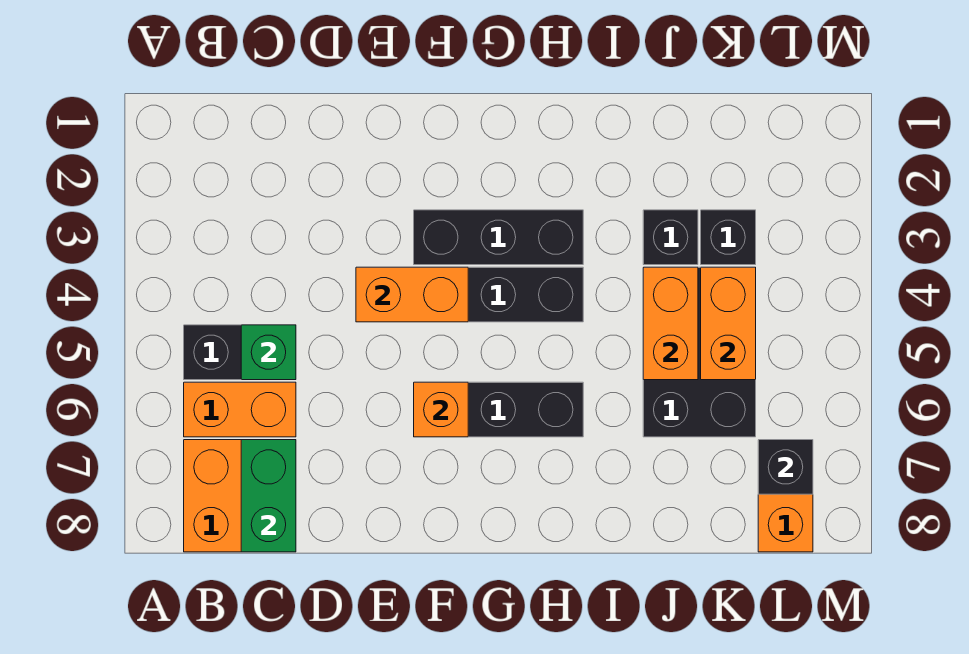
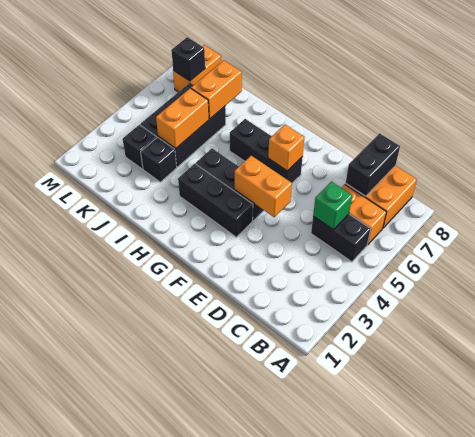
green 1x2 brick [241,440,296,552] -> black 1x2 brick [346,133,400,196]
orange 1x2 brick [701,267,756,380] -> orange 1x2 brick moved to [191,60,242,119]

